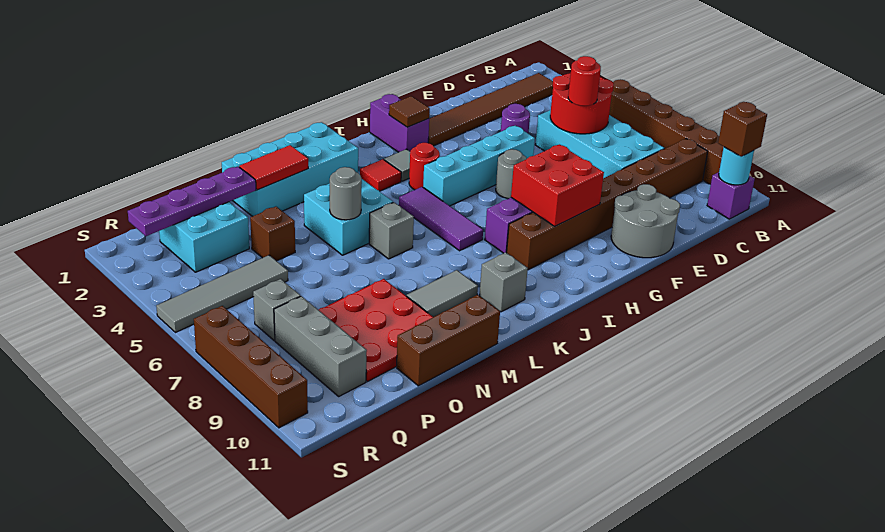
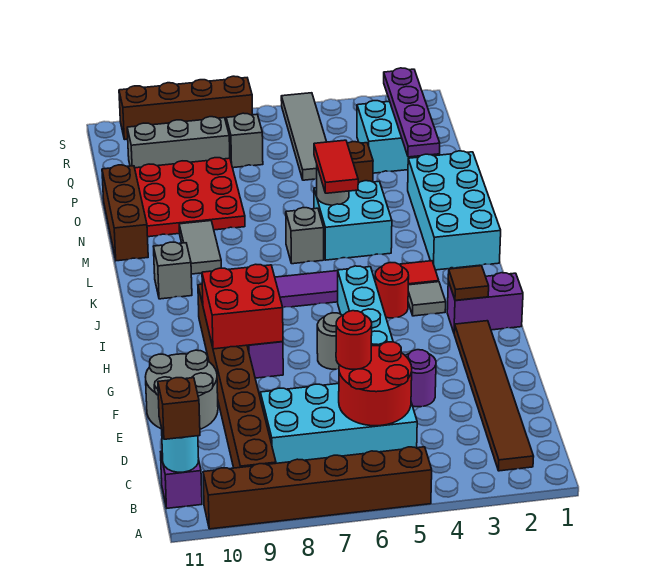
red 1x2 tile [239,145,308,190] -> red 1x2 tile moved to [314,140,358,193]

